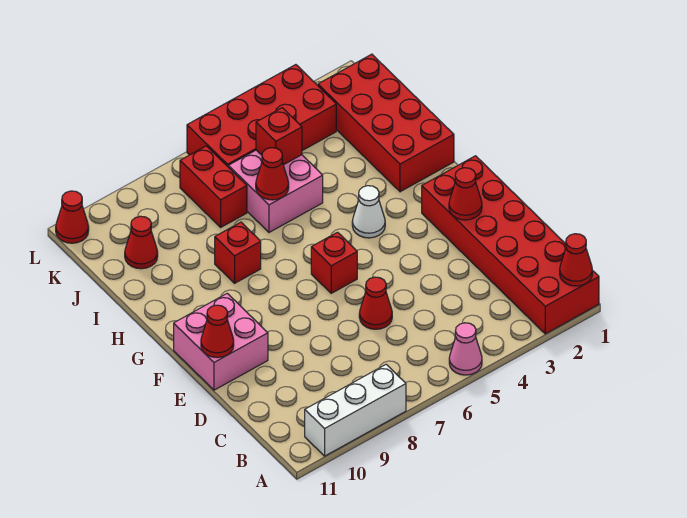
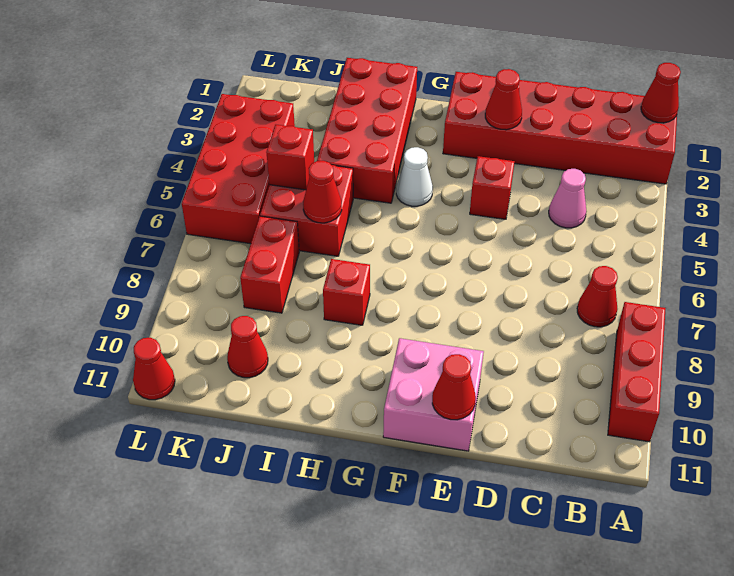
pink 1x1 cone [449,323,482,375] -> pink 1x1 cone moved to [549,169,586,228]
white 1x3 brick [305,364,406,456] -> red 1x3 brick [608,302,666,442]
red 1x1 cone [359,277,392,329] -> red 1x1 cone moved to [577,266,618,327]
red 1x1 brick [311,232,357,293] -> red 1x1 brick moved to [470,156,515,219]
red 2x4 brick [318,54,454,192] -> red 2x4 brick turned to [317,58,417,203]
pink 2x2 brick [228,150,323,232] -> red 2x2 brick [260,165,353,256]
red 1x2 brick [180,146,247,227] -> red 1x2 brick turned to [240,216,299,313]

